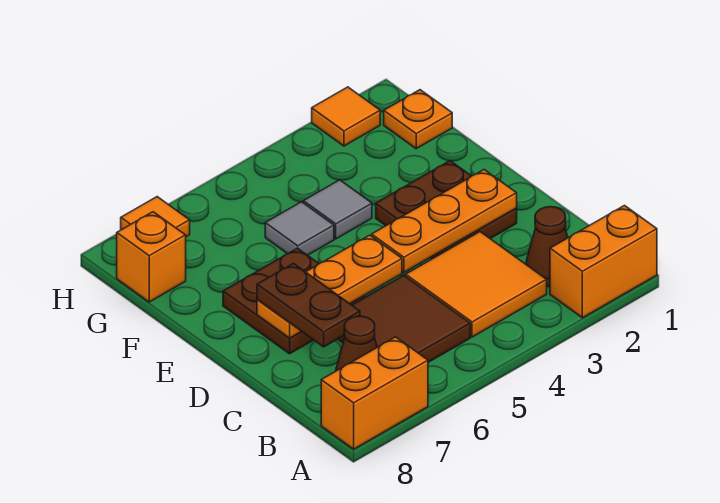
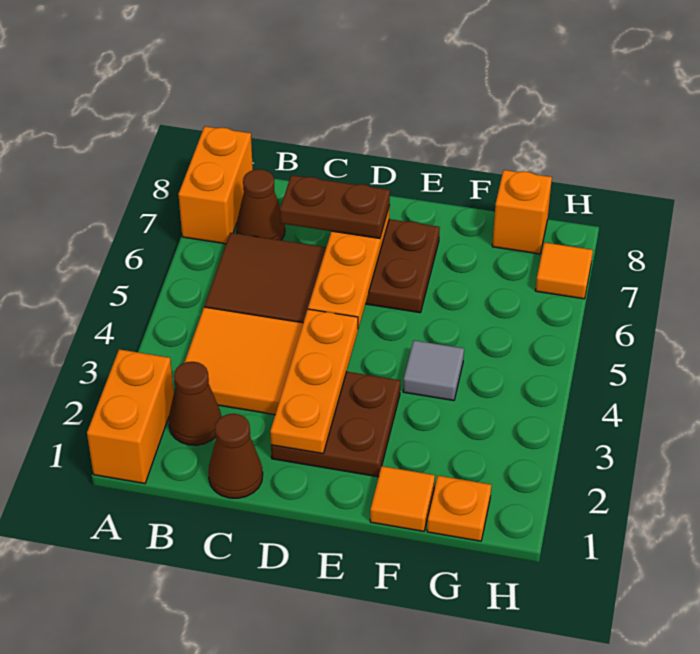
none -> brown 1x1 cone [208,414,263,498]
grey 1x1 tile [265,202,334,255] -> none
orange 1x1 tile [312,87,380,146] -> orange 1x1 tile moved to [370,466,435,531]

